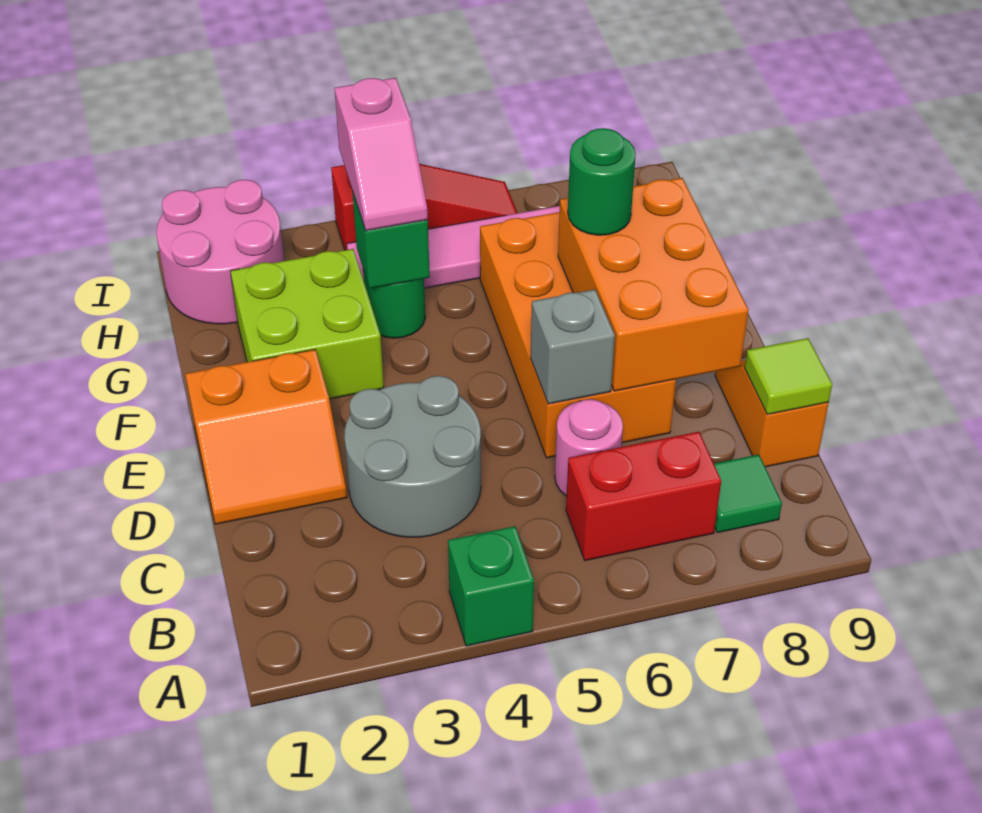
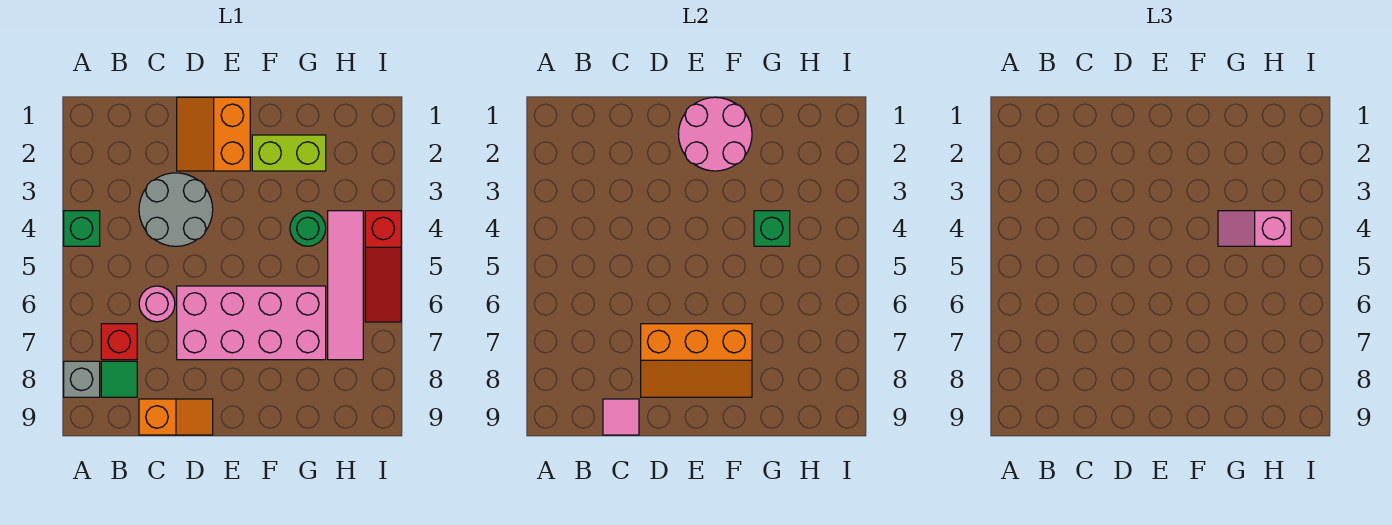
red 1x2 brick [566,432,721,561] -> red 1x1 brick [101,324,137,360]
lime 1x1 tile [745,338,832,415] -> pink 1x1 tile [603,399,639,435]
orange 2x4 brick [480,212,676,458] -> pink 2x4 brick [177,286,326,360]
grey 1x1 brick [531,289,615,404] -> grey 1x1 brick moved to [64,361,100,397]
orange 2x3 brick [558,178,748,391] -> orange 2x3 slope [641,324,752,397]
lime 2x2 brick [230,249,384,399] -> lime 1x2 brick [252,135,326,171]
green 1x1 round brick [568,128,636,235] -> none
pink 2x2 round brick [156,180,284,324] -> pink 2x2 round brick moved to [678,97,752,171]

